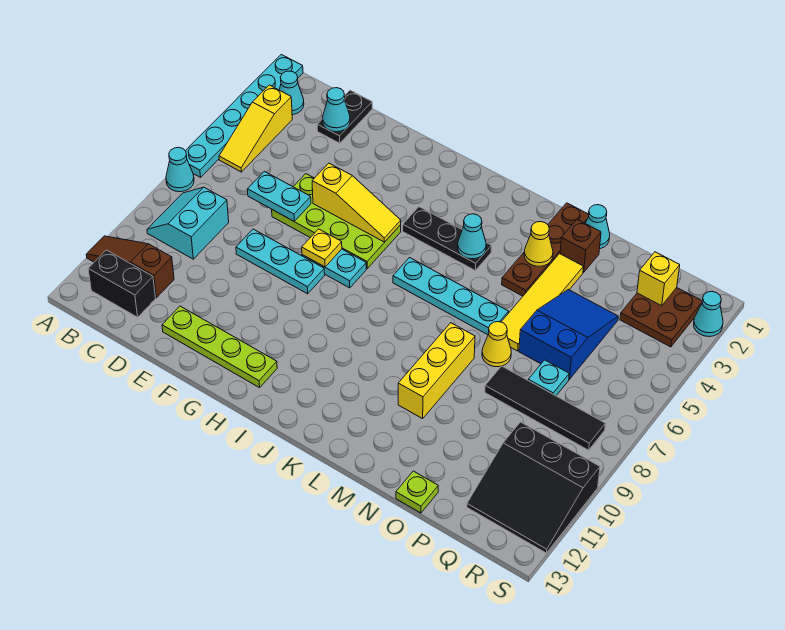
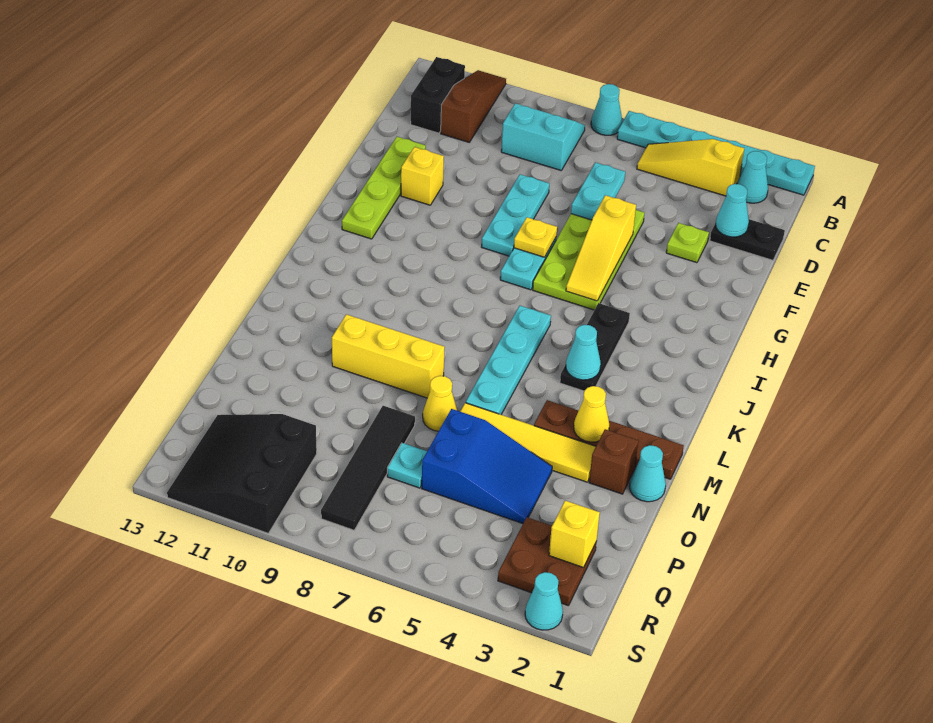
none -> yellow 1x1 brick [401,147,444,205]
lime 1x1 plate [396,471,438,513] -> lime 1x1 plate moved to [666,223,709,263]

